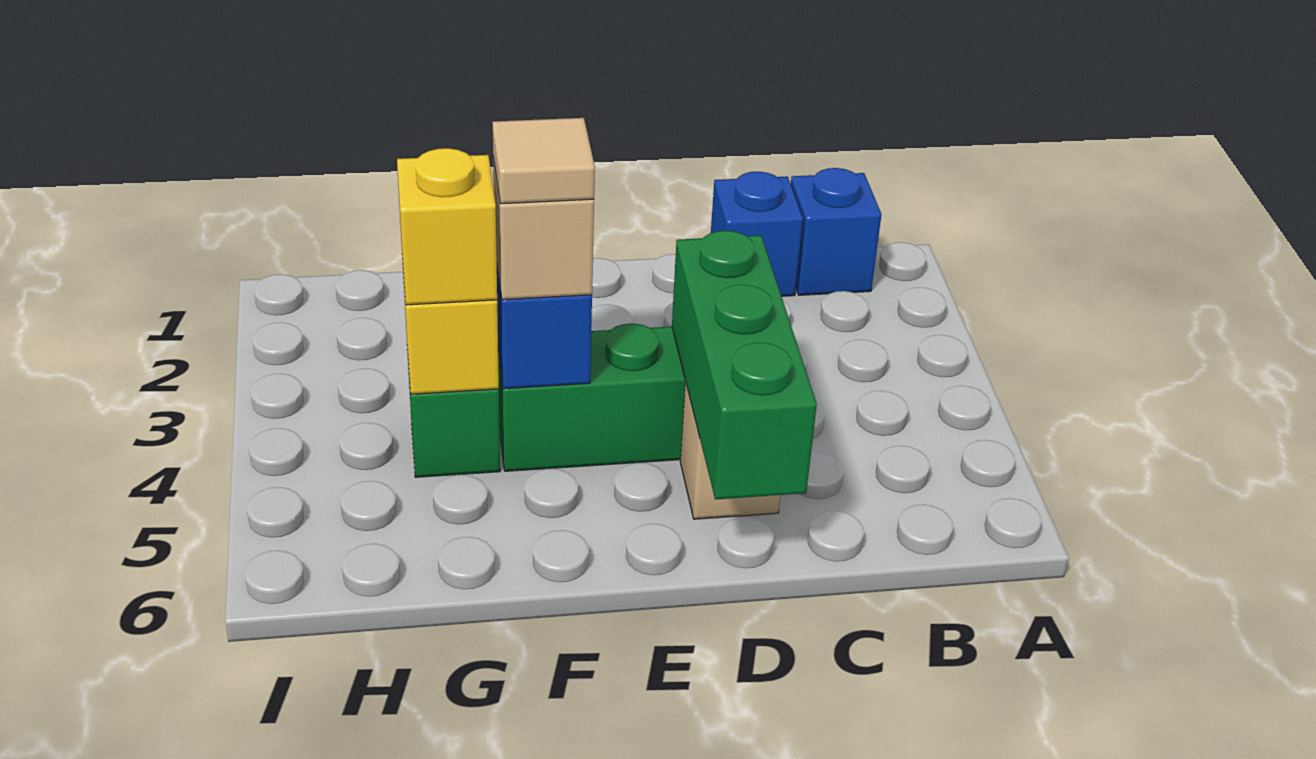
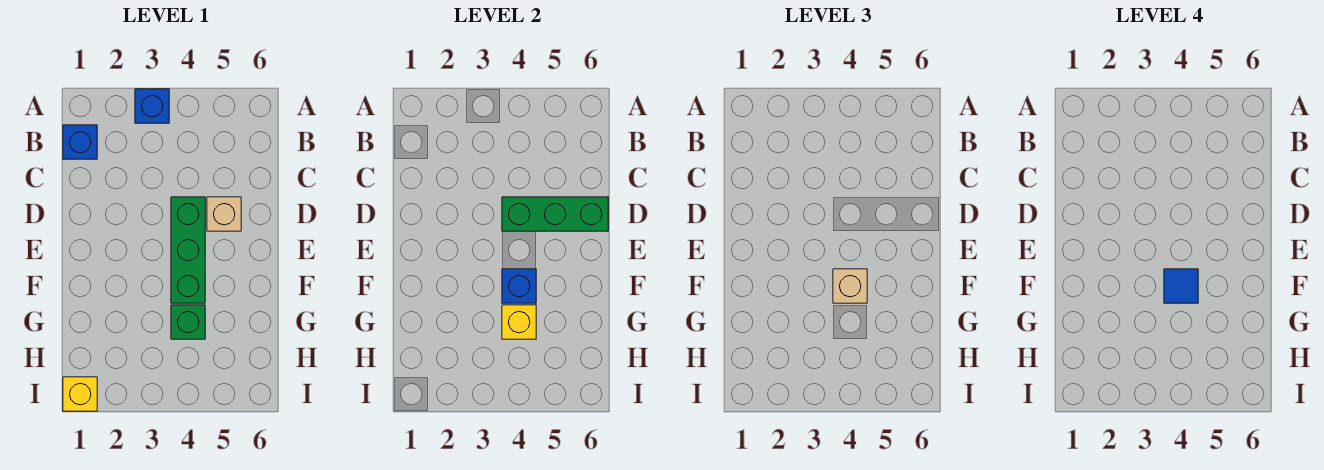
blue 1x1 brick [711,172,803,296] -> blue 1x1 brick moved to [135,89,169,123]
tan 1x1 tile [493,118,595,204] -> blue 1x1 tile [1164,269,1198,303]
yellow 1x1 brick [397,148,497,305] -> yellow 1x1 brick moved to [63,377,97,411]

